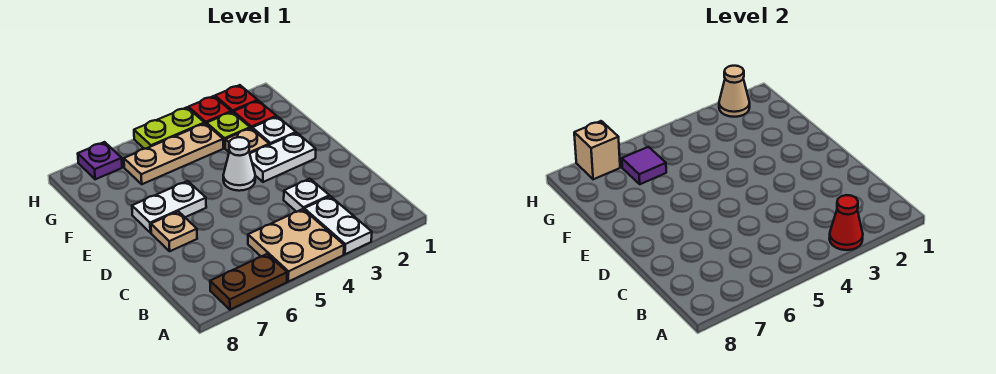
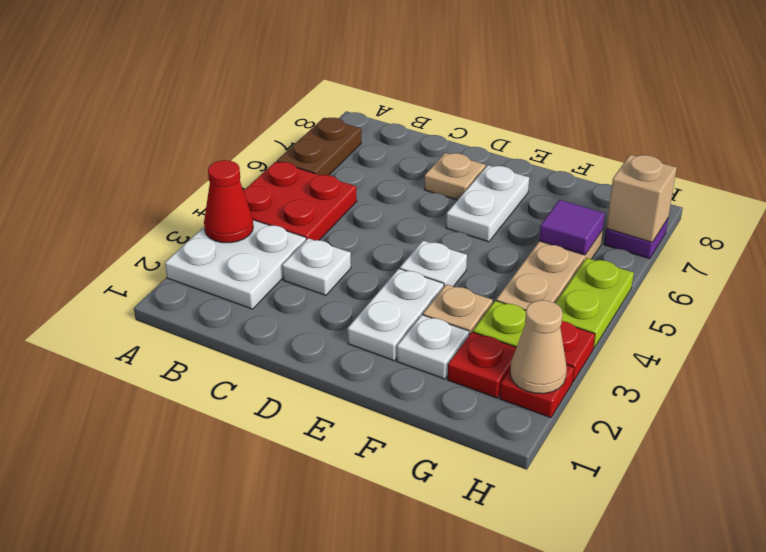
white 1x2 plate [304,196,372,254] -> white 2x2 plate [165,220,306,309]
tan 2x2 plate [248,209,344,282] -> red 2x2 plate [244,162,357,240]
white 1x1 cone [223,137,255,191] -> white 1x1 plate [400,241,467,287]

